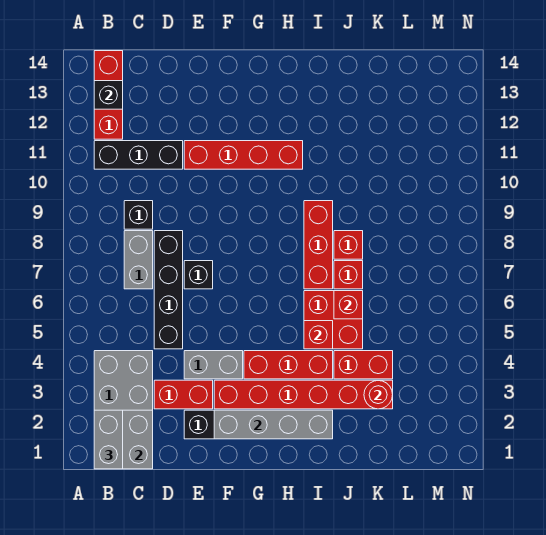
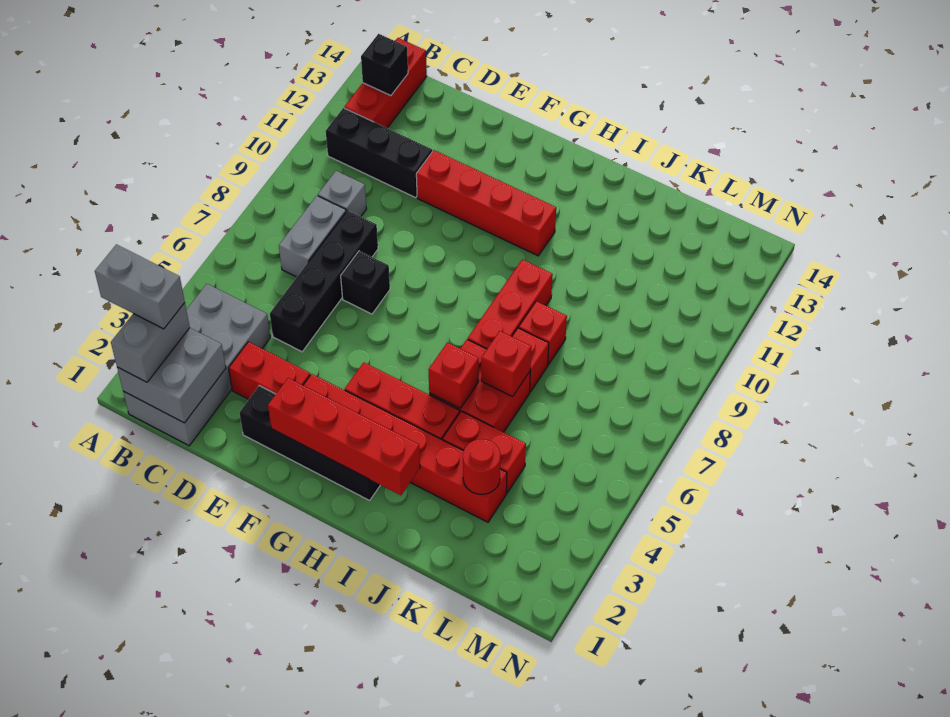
black 1x1 brick [124,201,153,229] -> grey 1x1 brick [318,171,366,217]
grey 1x2 brick [184,351,243,379] -> grey 1x2 brick moved to [95,244,185,329]
grey 1x4 brick [214,410,333,439] -> red 1x4 brick [268,378,420,495]

